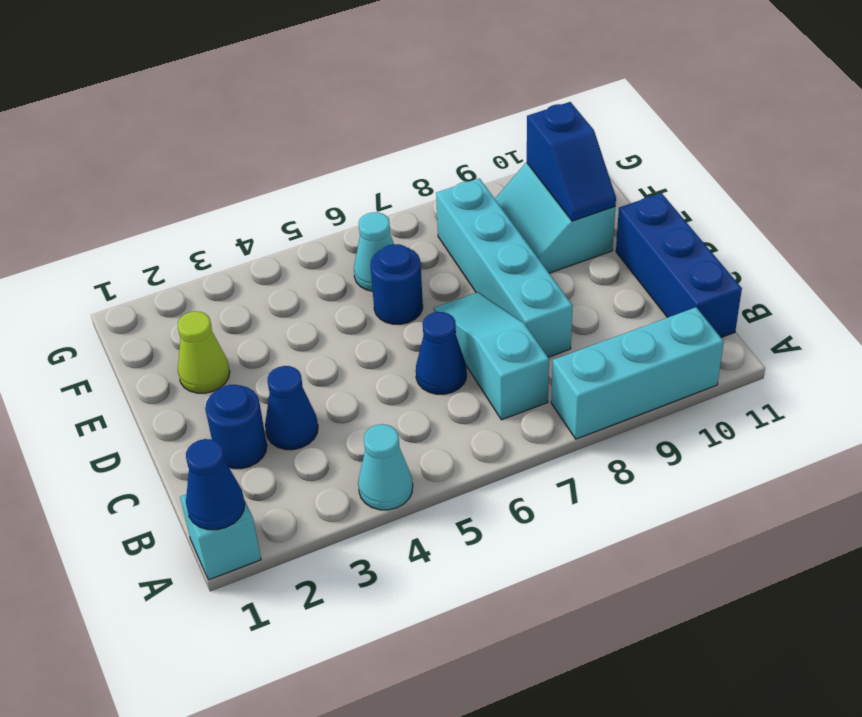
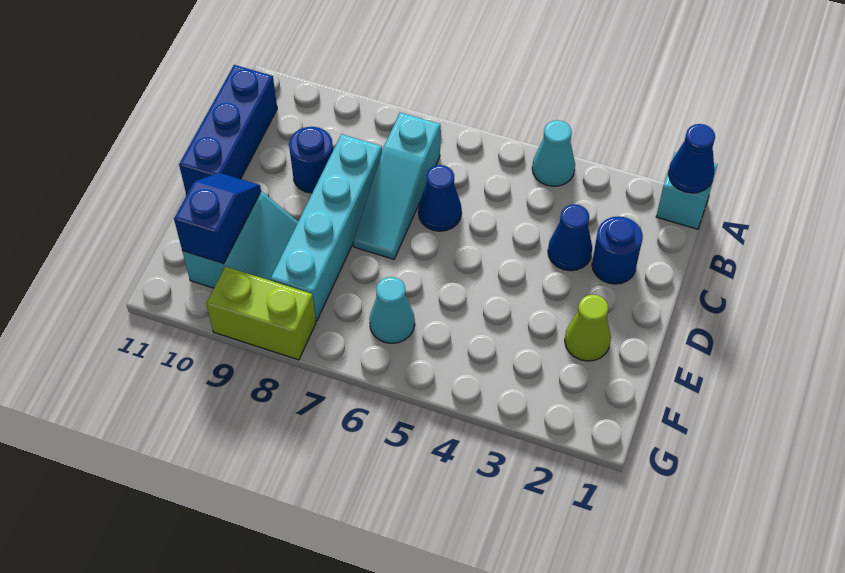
cyan 1x3 brick [551,307,724,439] -> none
blue 1x1 round brick [370,244,423,324] -> blue 1x1 round brick moved to [289,127,333,193]
none -> lime 1x2 brick [206,267,316,360]

